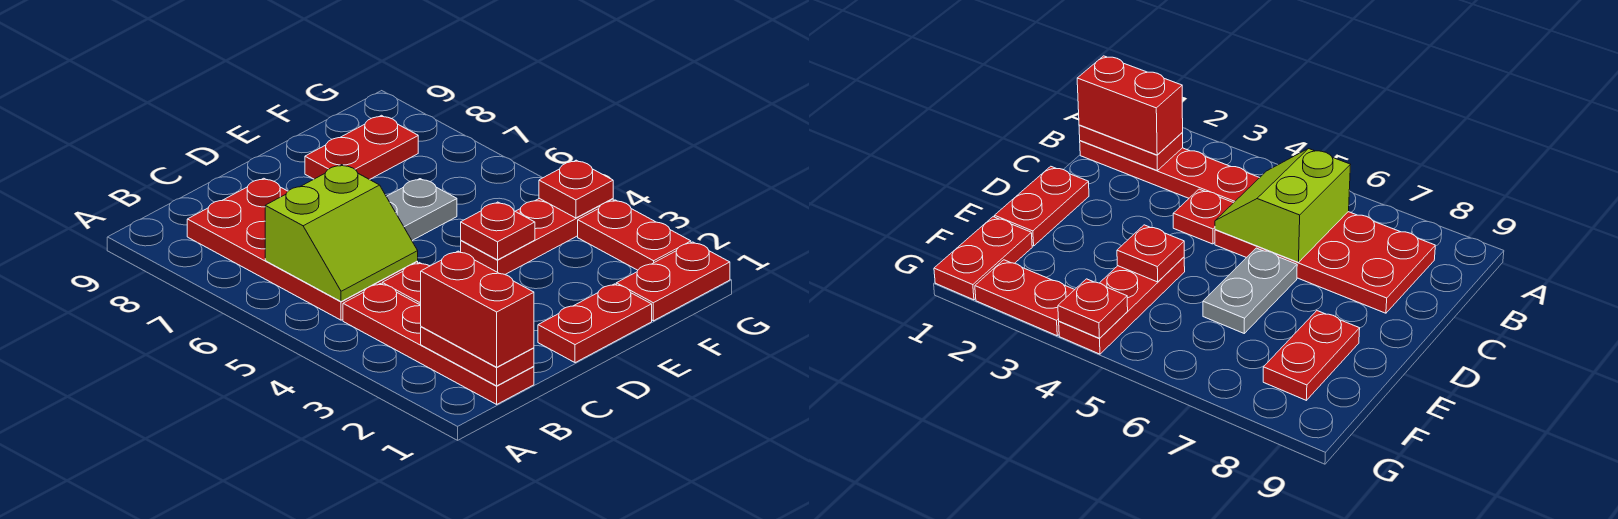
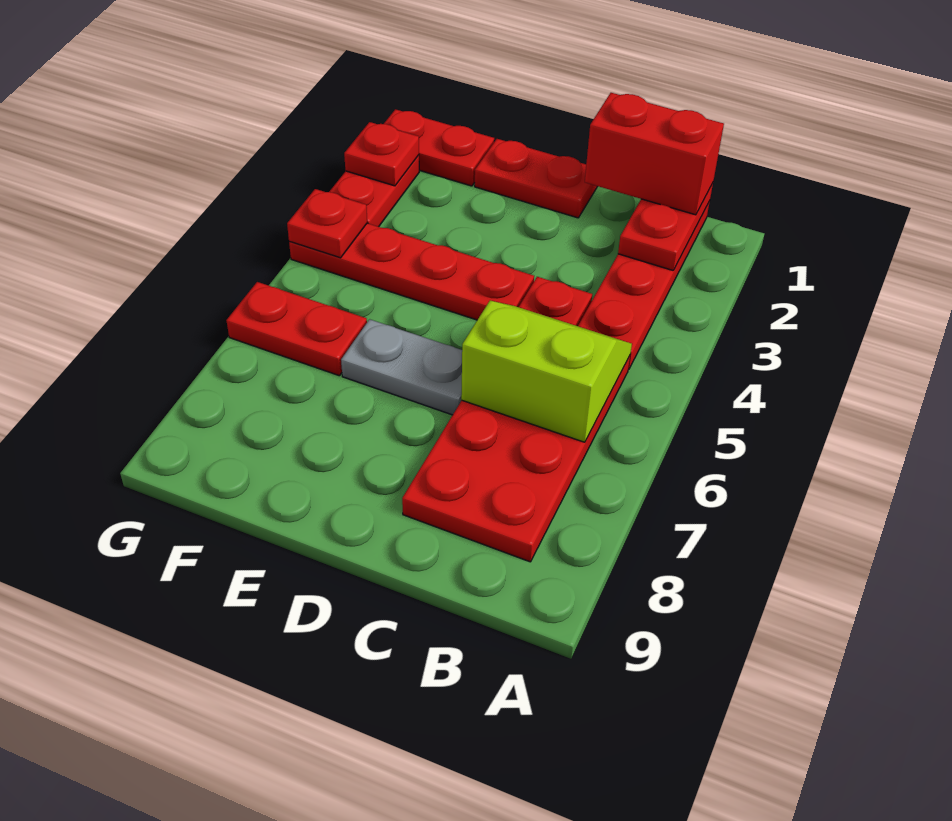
red 1x2 brick [421,251,534,367] -> red 1x2 brick turned to [585,93,724,215]
red 1x3 plate [461,198,613,274] -> red 1x4 plate [289,223,534,320]
red 1x1 plate [461,202,535,260] -> red 1x1 plate moved to [344,122,419,186]
red 1x2 plate [305,115,418,180] -> red 1x2 plate moved to [226,282,367,376]

